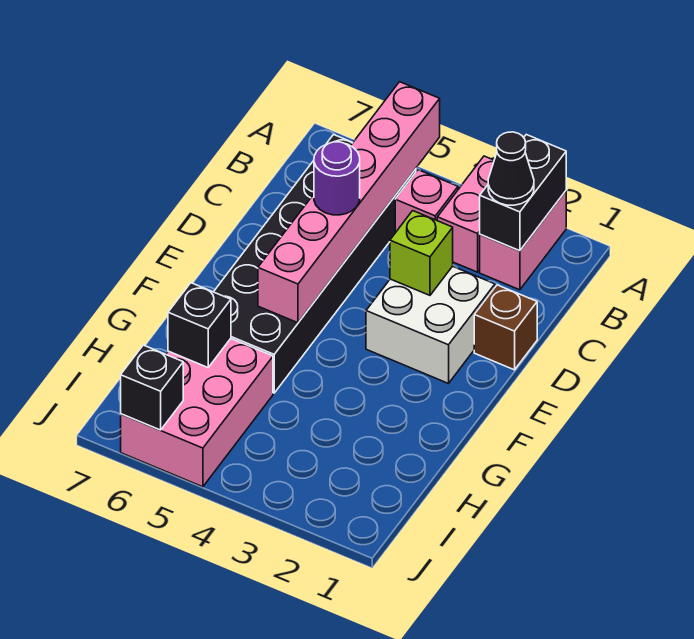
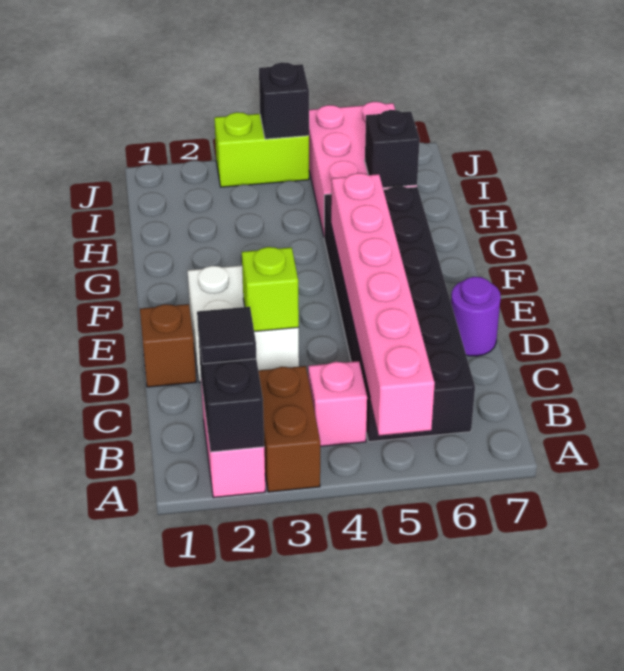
pink 1x2 brick [437,156,494,272] -> brown 1x2 brick [258,366,320,492]
black 1x1 cone [488,132,534,205] -> black 1x1 tile [197,307,256,364]
purple 1x1 round brick [314,142,360,215] -> purple 1x1 round brick moved to [451,277,501,356]
none -> lime 1x2 brick [214,112,309,187]
black 1x1 brick [121,345,183,430] -> black 1x1 brick moved to [259,62,309,139]

